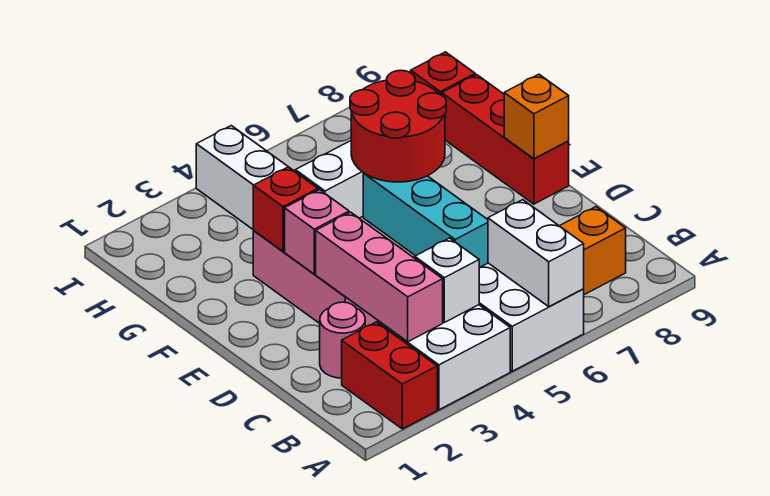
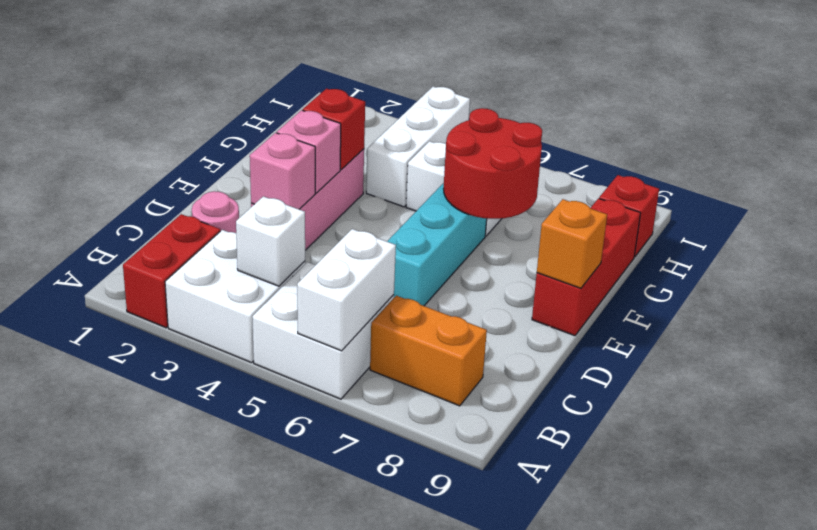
pink 1x3 brick [316,212,443,342] -> pink 1x1 brick [250,133,315,209]

